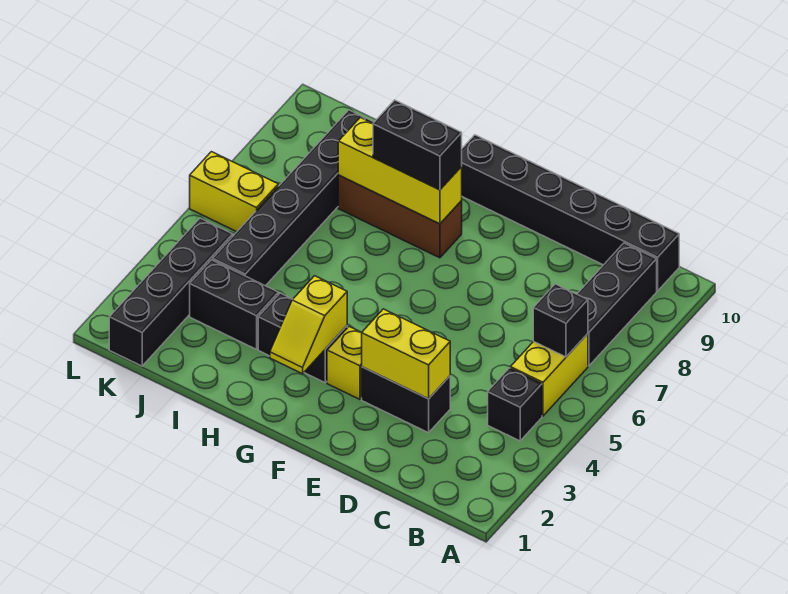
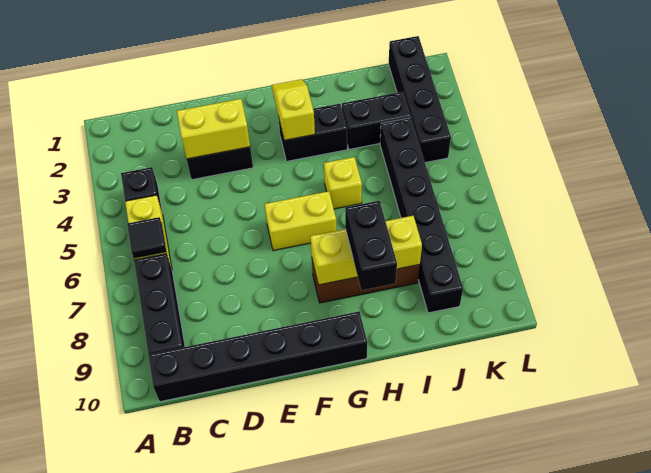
black 1x1 brick [533,284,588,357] -> black 1x1 tile [127,217,166,258]
yellow 1x1 brick [327,327,362,399] -> yellow 1x1 brick moved to [324,157,362,209]
black 1x2 brick [373,100,462,190] -> black 1x2 brick turned to [345,201,397,290]
yellow 1x2 brick [190,152,278,232] -> yellow 1x2 brick moved to [264,191,336,251]

